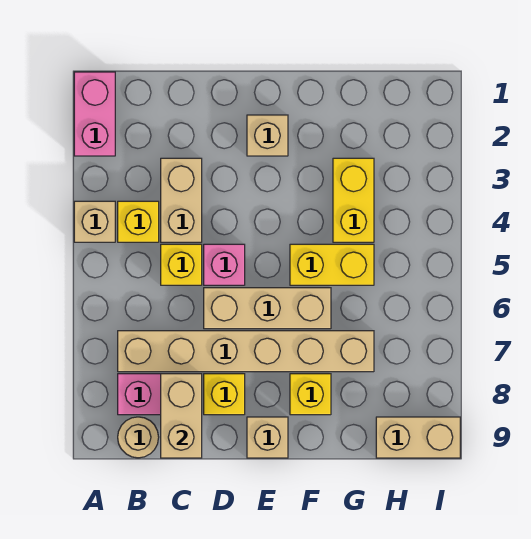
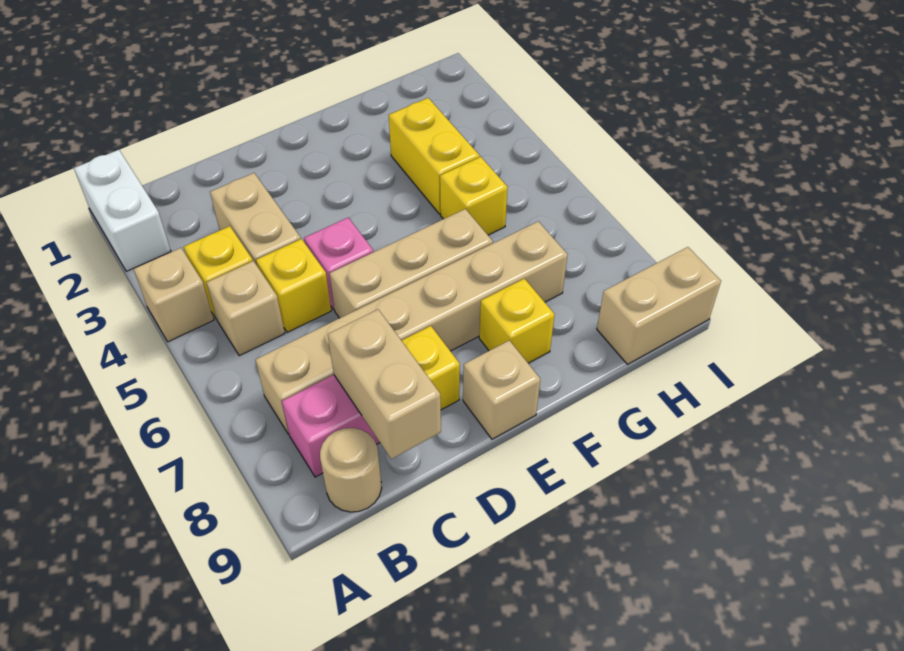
pink 1x2 brick [74,72,115,156] -> white 1x2 brick [74,150,171,271]
tan 1x1 brick [247,115,288,156] -> tan 1x1 brick moved to [206,261,285,356]
yellow 1x2 brick [290,244,374,285] -> yellow 1x1 brick [440,157,508,235]

